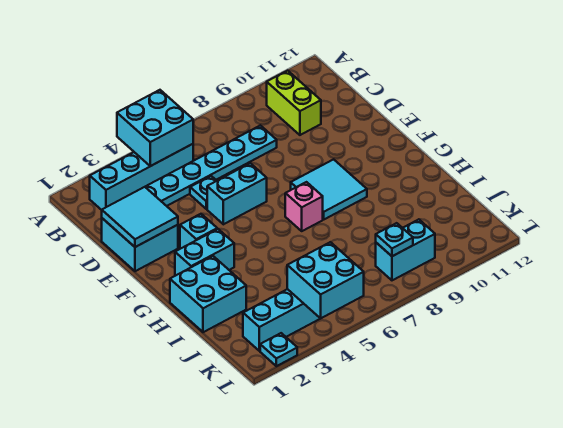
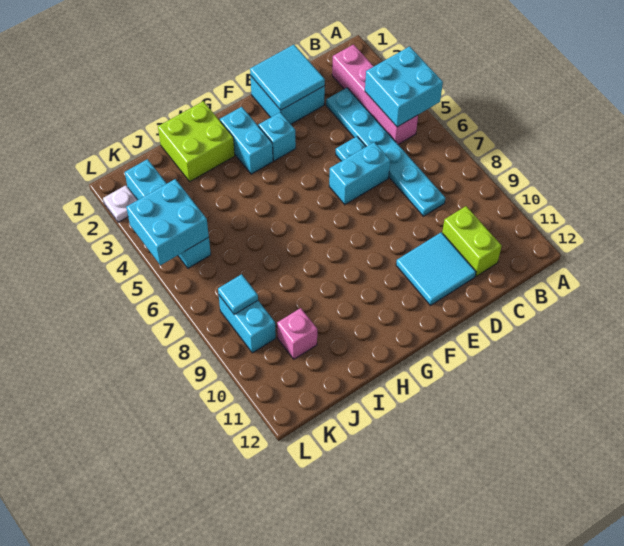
cyan 1x4 brick [90,144,193,210] -> pink 1x4 brick [332,45,418,144]
lime 1x2 brick [267,71,321,135] -> lime 1x2 brick turned to [442,206,501,276]
cyan 1x2 brick [207,163,267,224] -> cyan 1x2 brick turned to [329,142,390,205]
cyan 2x2 tile [291,159,367,219] -> cyan 2x2 tile moved to [396,232,476,306]
pink 1x1 brick [285,182,323,231] -> pink 1x1 brick moved to [277,308,317,359]
cyan 2x2 brick [170,256,246,332] -> lime 2x2 brick [158,101,235,181]
cyan 1x1 plate [376,223,413,256] -> cyan 1x1 tile [218,274,258,315]
cyan 1x1 plate [260,333,297,366] -> white 1x1 plate [103,185,137,222]

